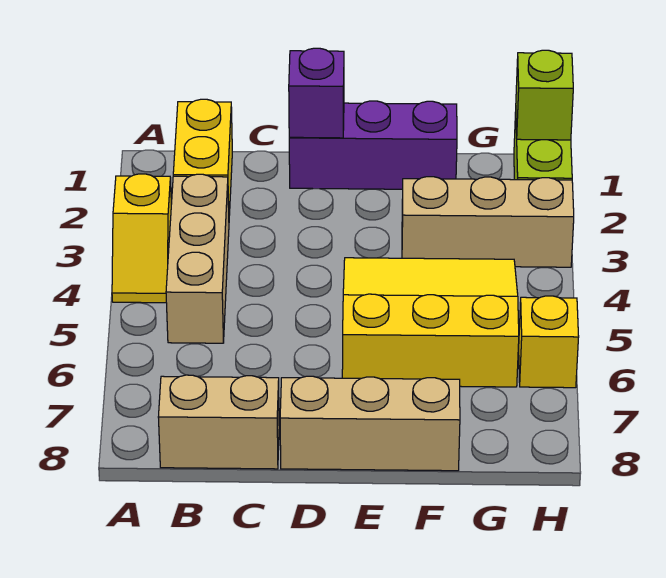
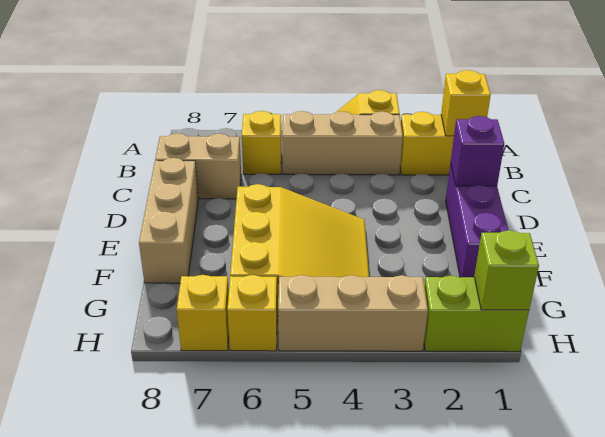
none -> yellow 1x1 brick [441,70,491,136]
none -> yellow 1x1 brick [242,111,281,174]
tan 1x2 brick [158,375,279,469] -> tan 1x2 brick turned to [155,133,241,199]
tan 1x3 brick [402,177,574,267] -> tan 1x3 brick turned to [278,275,428,351]
none -> yellow 1x1 brick [177,275,229,351]

